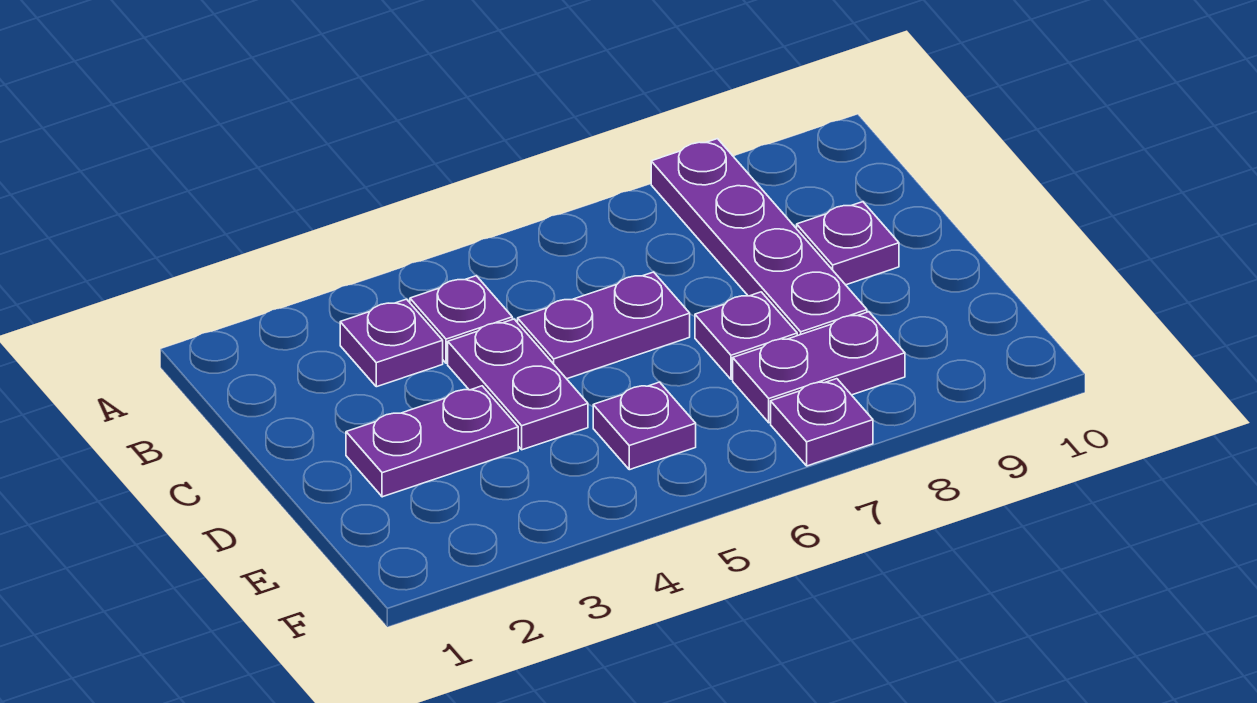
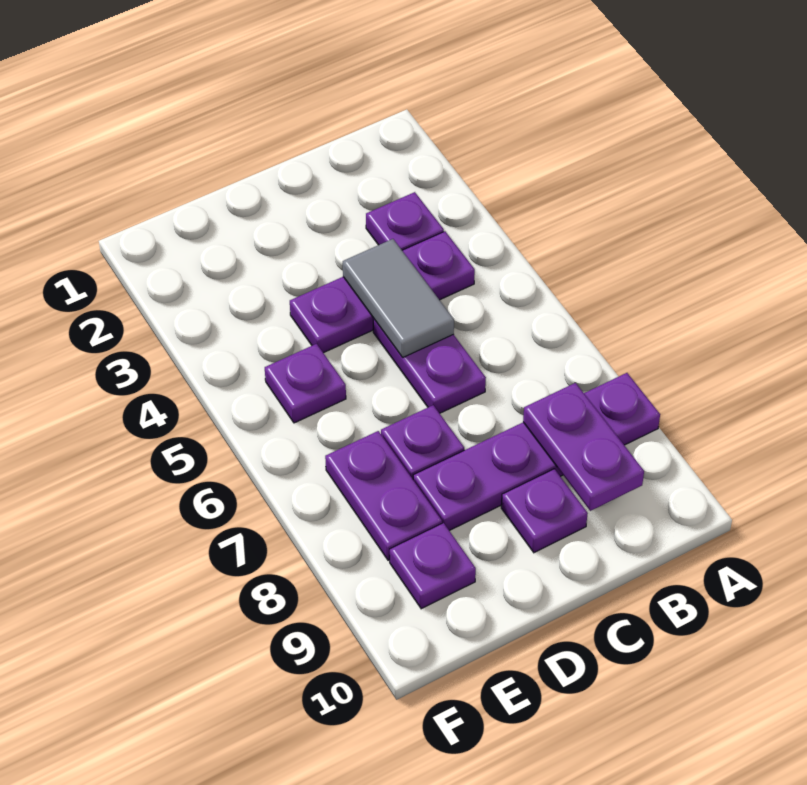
none -> grey 1x2 tile [343,239,454,357]
purple 1x2 plate [346,386,518,497] -> purple 1x2 plate moved to [523,383,644,511]
purple 1x1 plate [771,379,873,466] -> purple 1x1 plate moved to [390,523,476,609]

